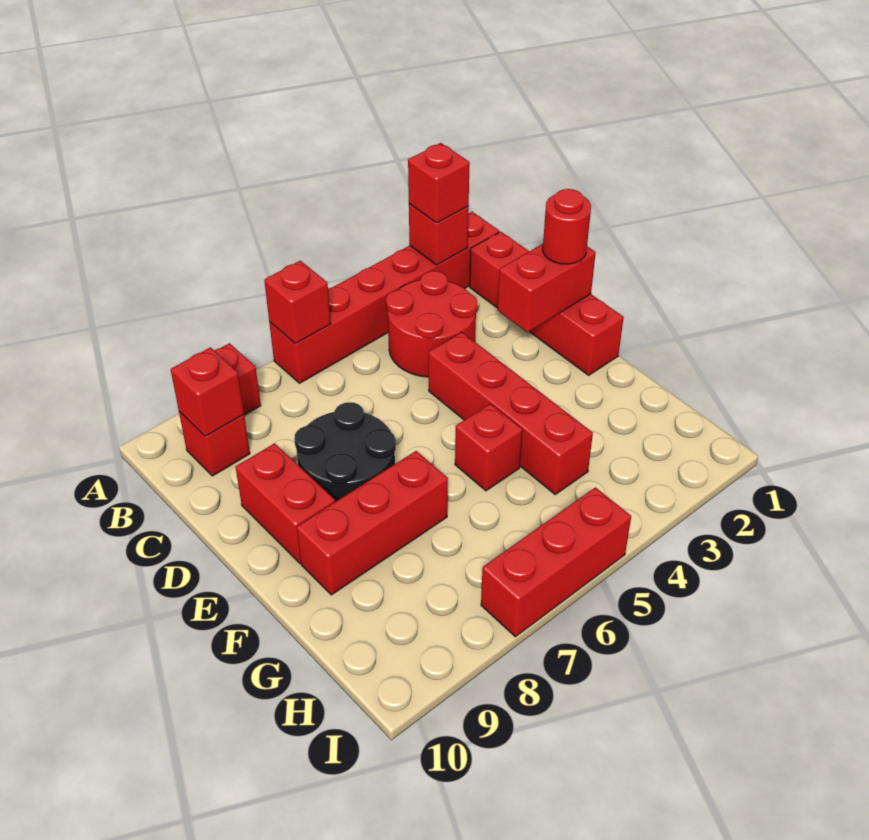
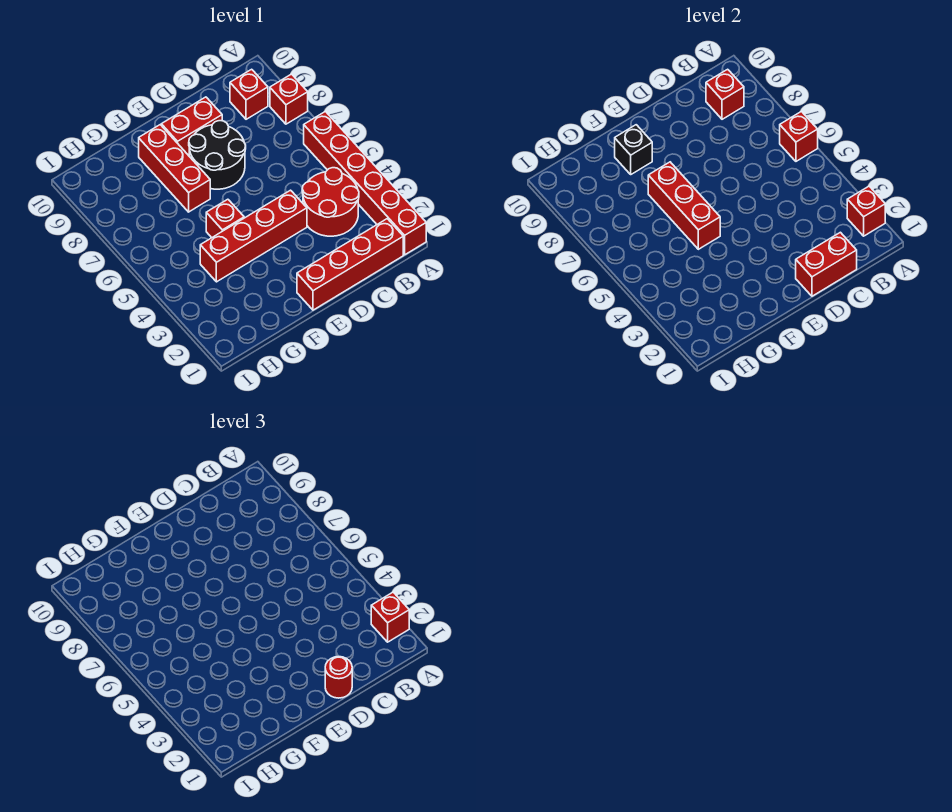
red 1x2 brick [498,244,596,332] -> red 1x2 brick turned to [796,232,857,296]
none -> black 1x1 brick [615,125,652,174]
red 1x3 brick [481,487,631,637] -> red 1x3 brick moved to [648,162,720,249]

